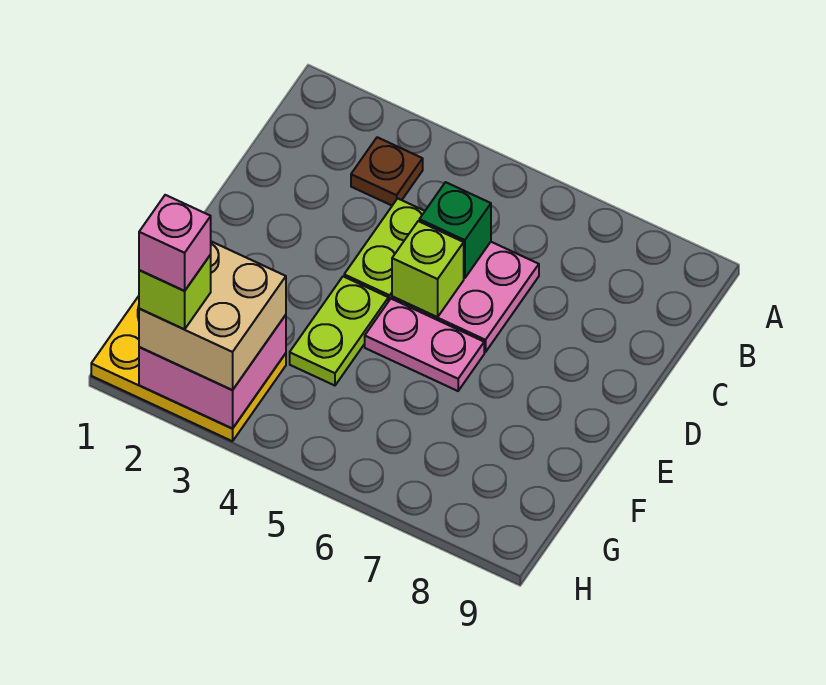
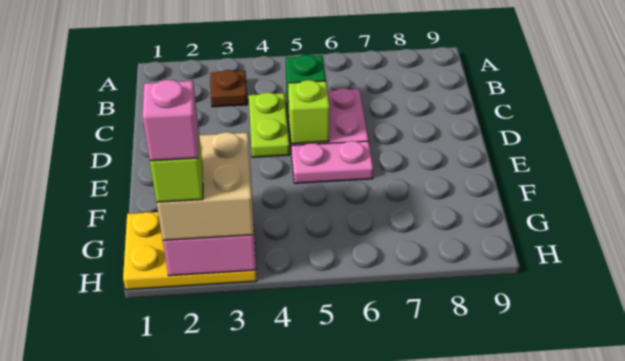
lime 1x2 plate [290,276,388,386] -> none

